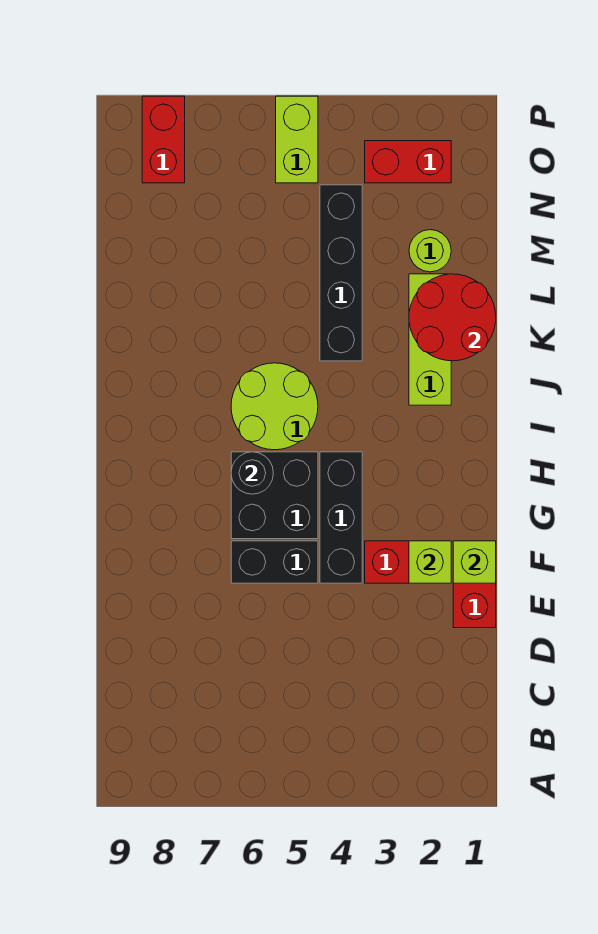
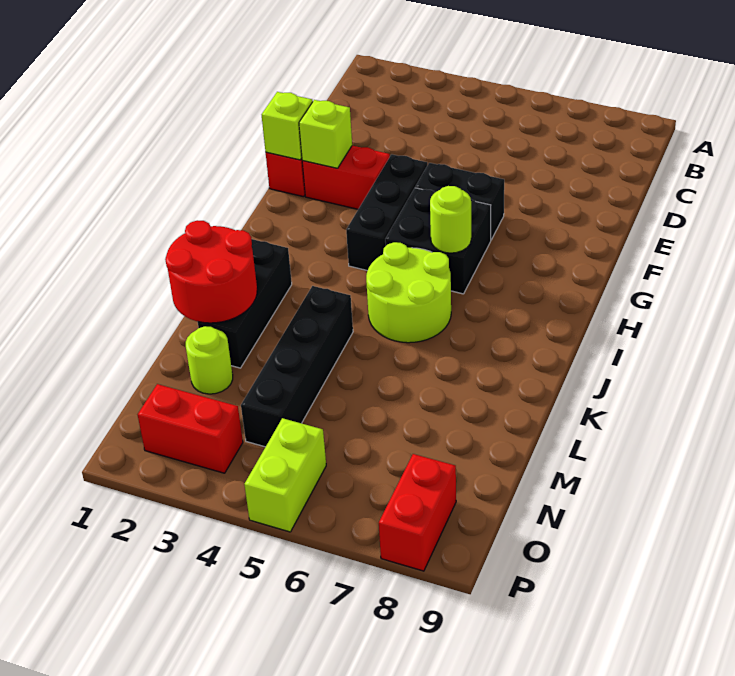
black 1x1 round brick [231,452,273,494] -> lime 1x1 round brick [430,186,471,253]
lime 1x3 brick [409,274,451,405] -> black 1x3 brick [198,239,292,368]

